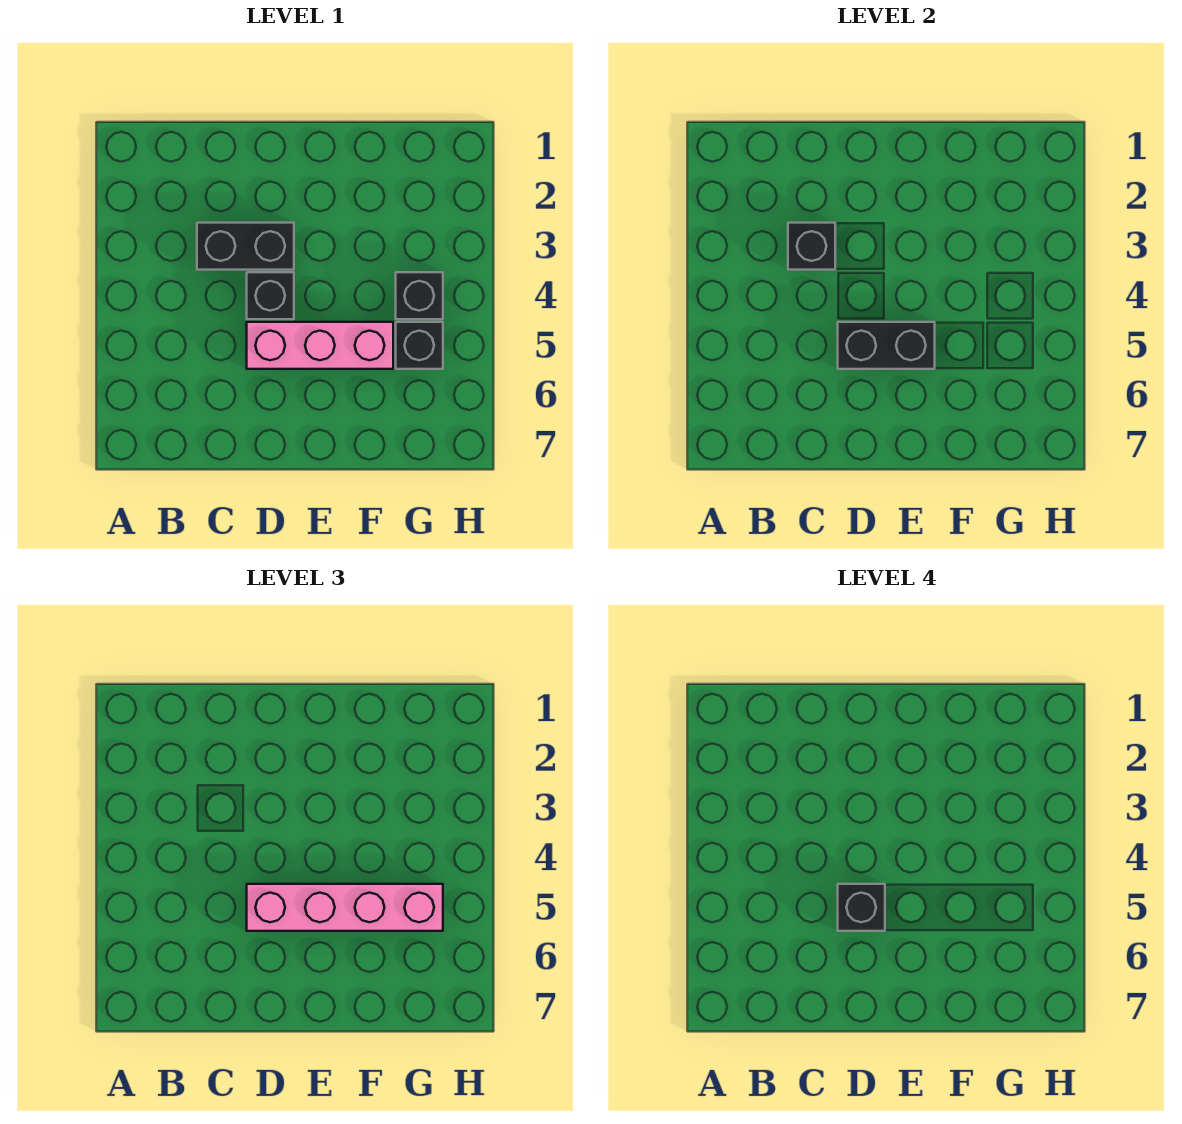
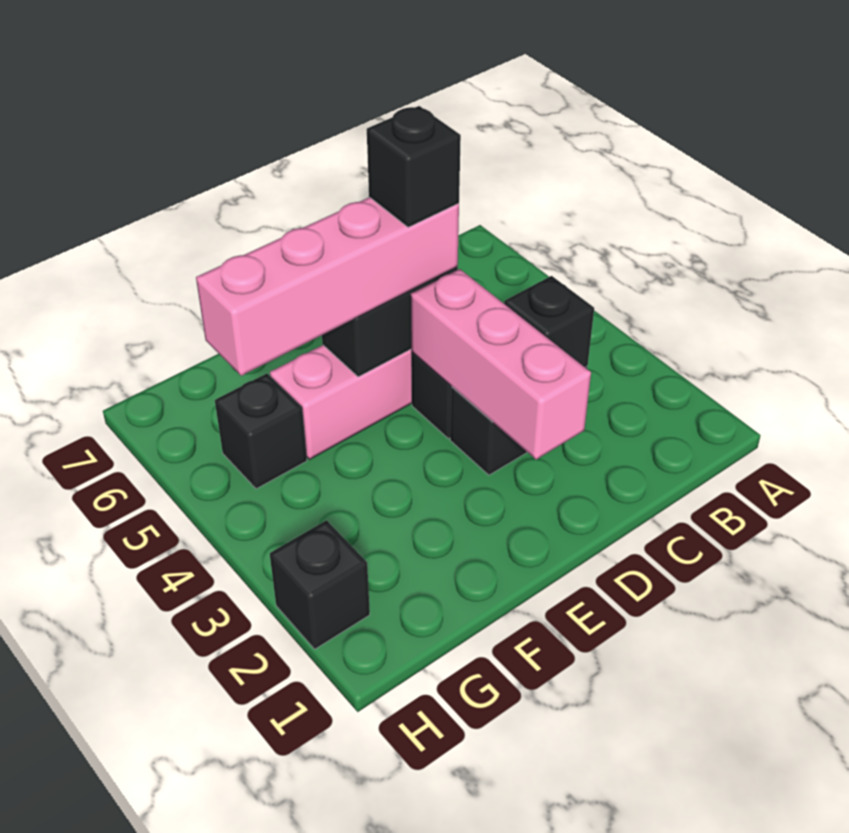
none -> pink 1x3 brick [411,269,591,460]
black 1x1 brick [396,272,443,319] -> black 1x1 brick moved to [270,520,370,649]

